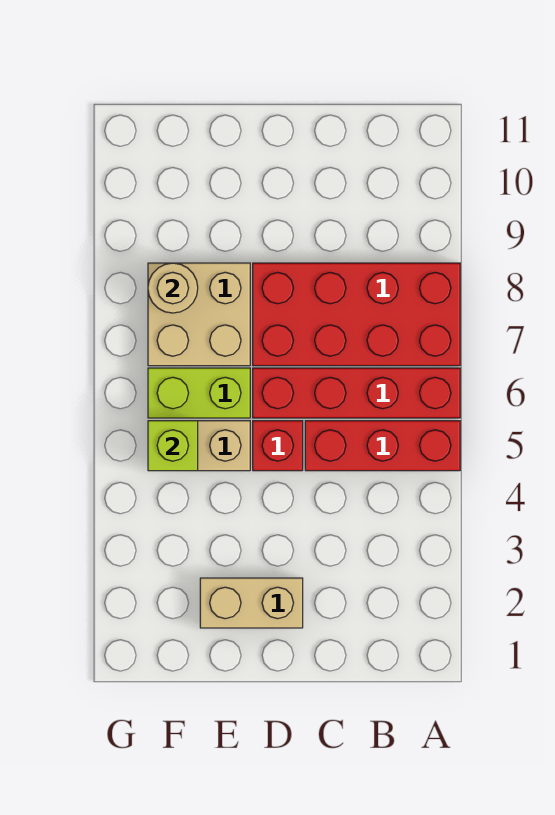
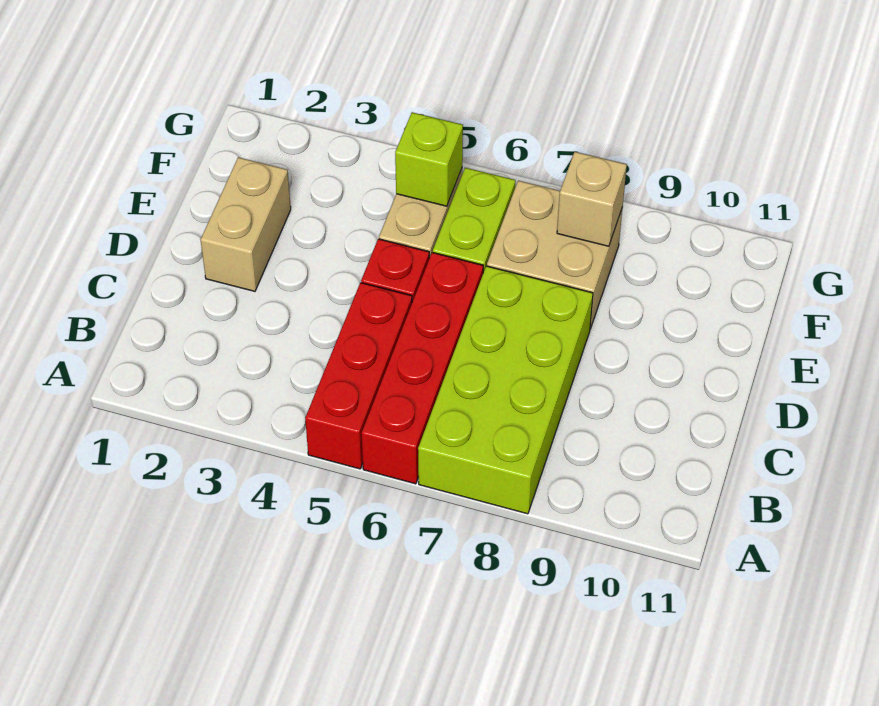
red 2x4 brick [253,263,460,366] -> lime 2x4 brick [418,266,593,514]
tan 1x1 round brick [148,263,198,313] -> tan 1x1 brick [557,152,627,246]

